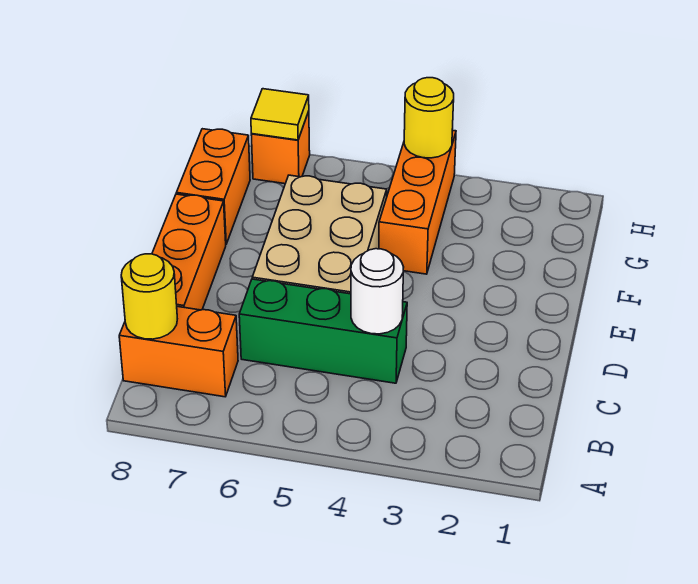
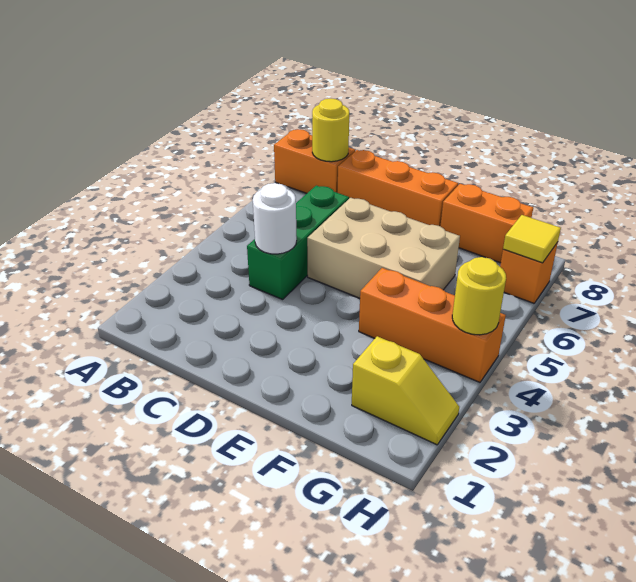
orange 1x2 brick [119,307,238,397] -> orange 1x2 brick turned to [274,129,355,194]
none -> yellow 1x2 slope [352,336,459,445]

